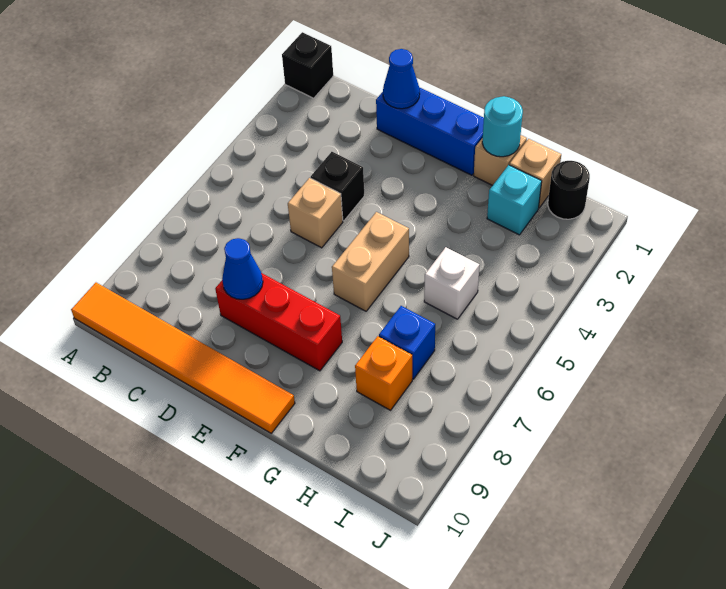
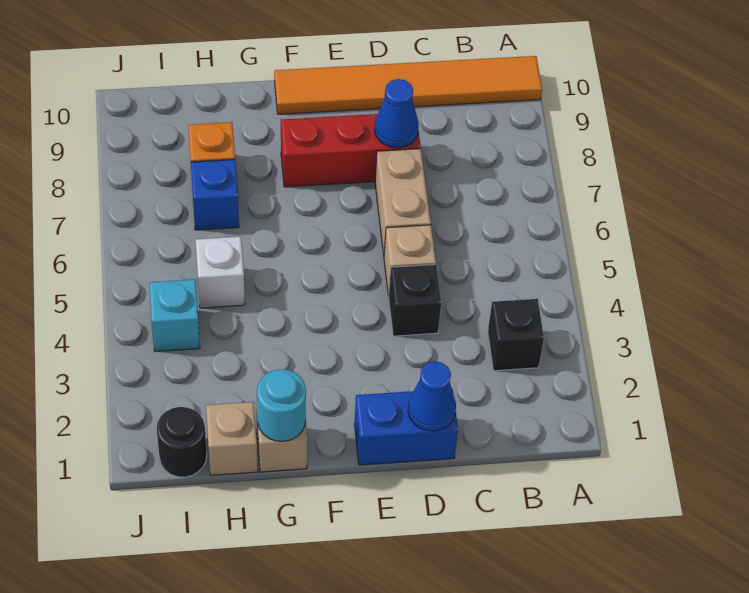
black 1x1 brick [282,32,333,98] -> black 1x1 brick moved to [488,299,544,371]
blue 1x3 brick [376,87,484,175] -> blue 1x2 brick [355,389,458,465]
tan 1x2 brick [332,212,409,311] -> tan 1x2 brick moved to [375,149,431,255]
cyan 1x1 brick [487,165,542,235] -> cyan 1x1 brick moved to [149,279,200,352]

